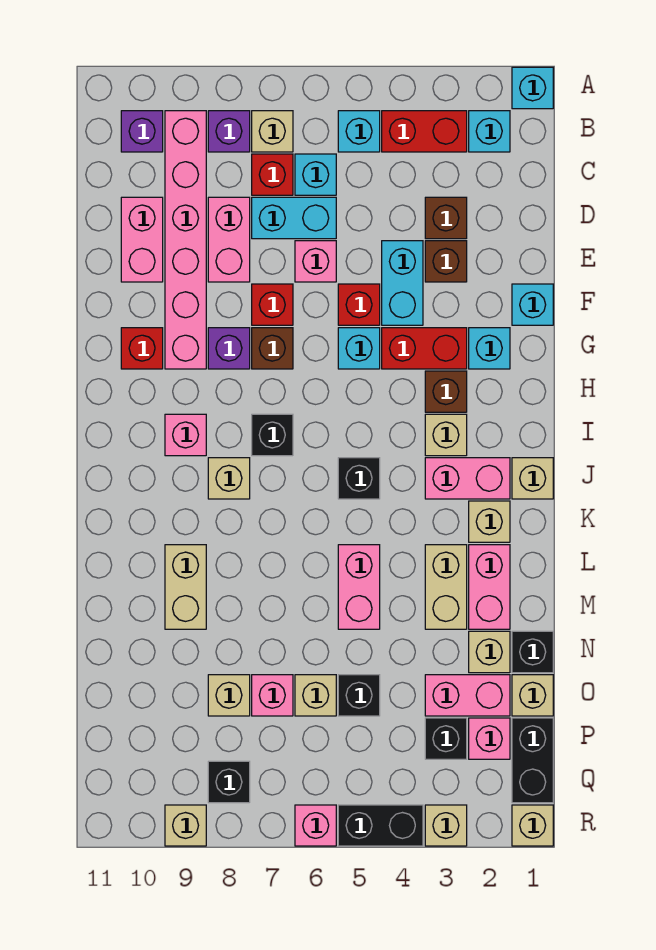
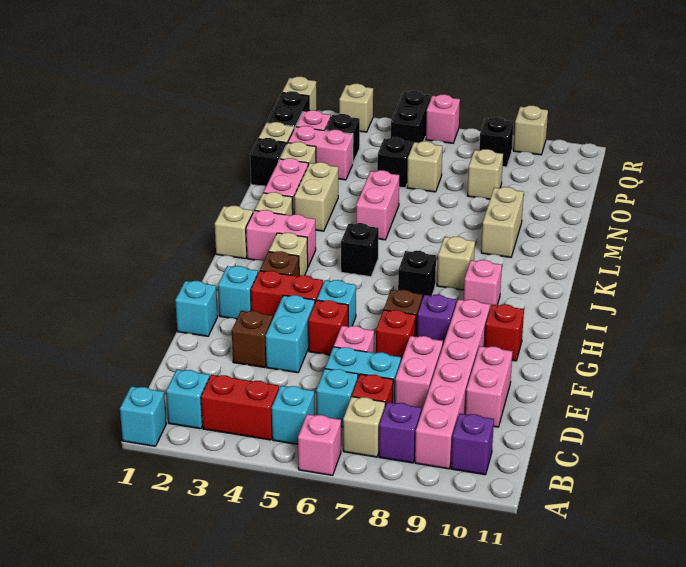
brown 1x1 brick [425,197,467,239] -> none
pink 1x1 brick [252,675,293,716] -> pink 1x1 brick moved to [298,414,341,475]
black 1x2 brick [338,805,423,846] -> black 1x2 brick turned to [391,91,431,145]

